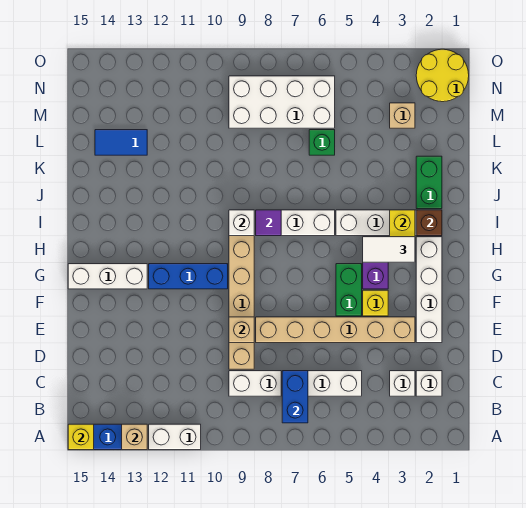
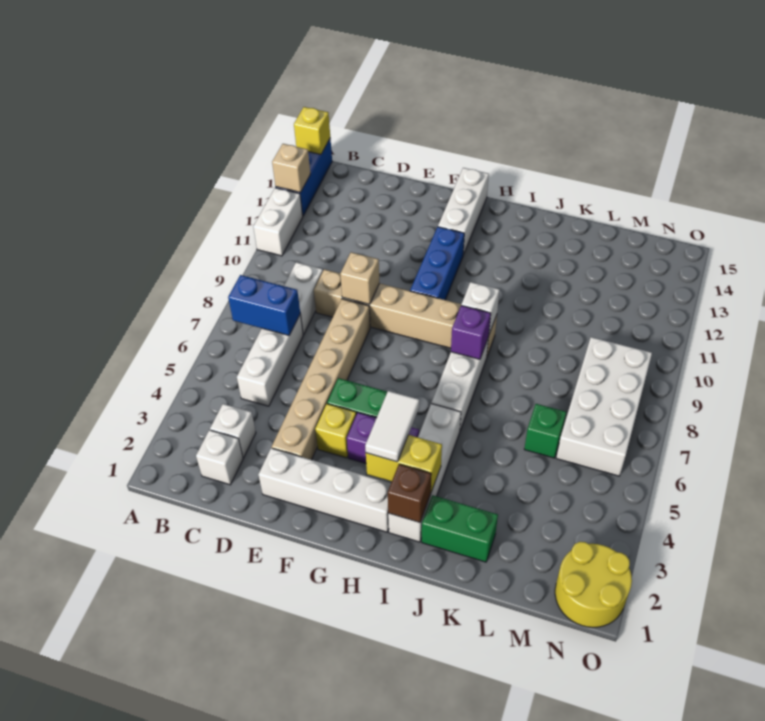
purple 1x1 tile [256,210,281,236] -> purple 1x1 brick [451,306,491,359]
blue 1x2 tile [95,130,147,155] -> none
tan 1x1 brick [390,103,415,128] -> none

